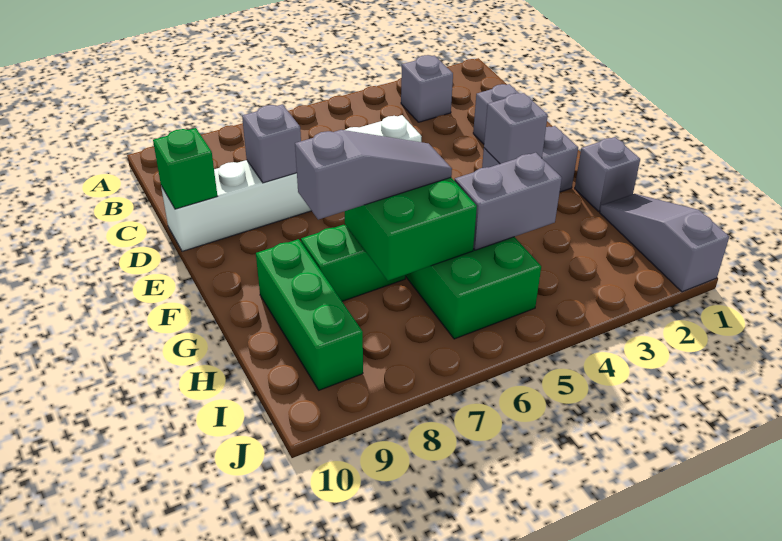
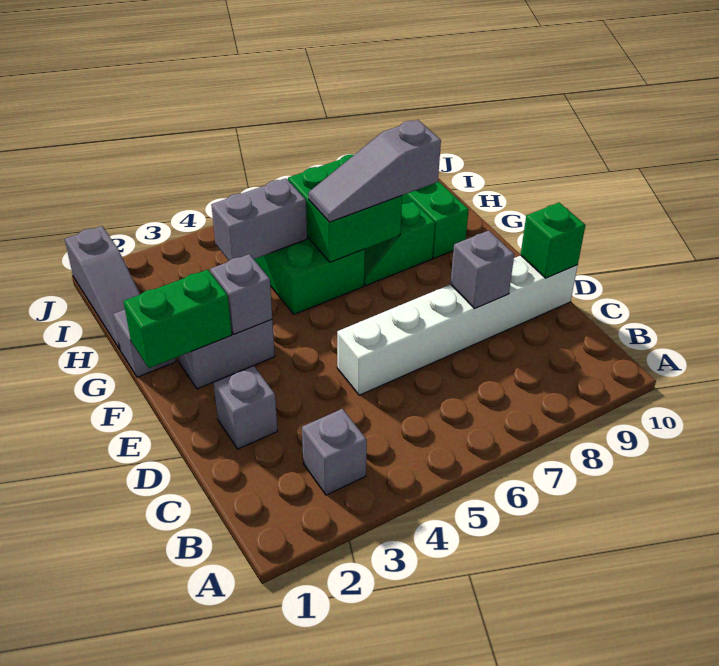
none -> green 1x2 brick [124,270,232,368]

